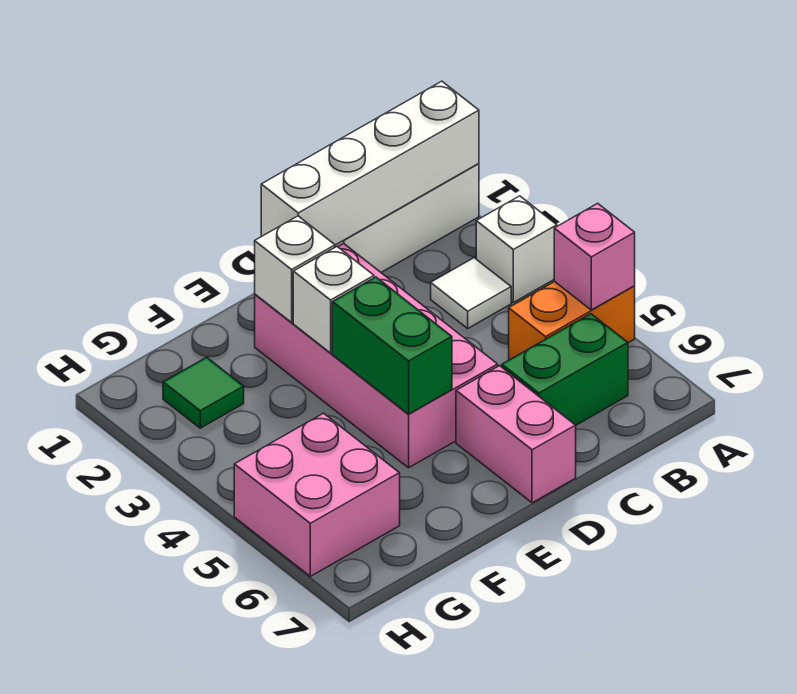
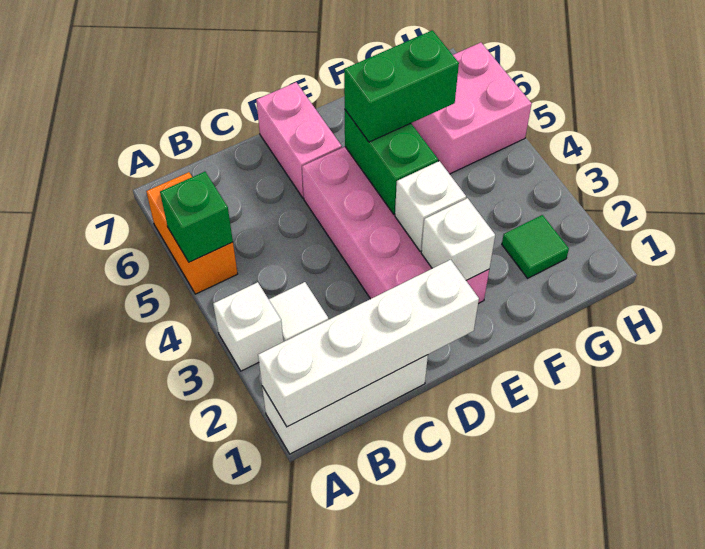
orange 1x2 brick [509,282,635,360] -> orange 1x2 brick turned to [146,172,238,294]
pink 1x1 brick [554,203,635,310] -> green 1x1 brick [160,172,233,262]
green 1x2 brick [502,314,628,425] -> green 1x2 brick moved to [344,30,459,142]

